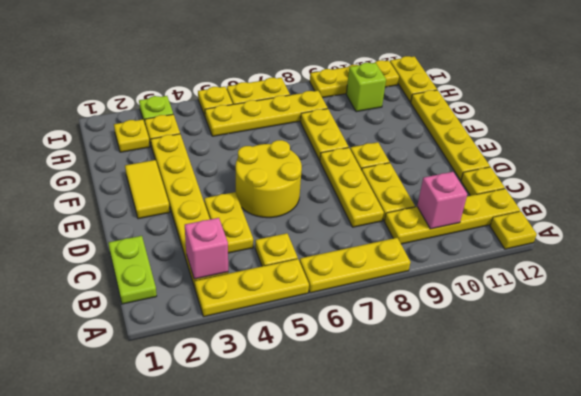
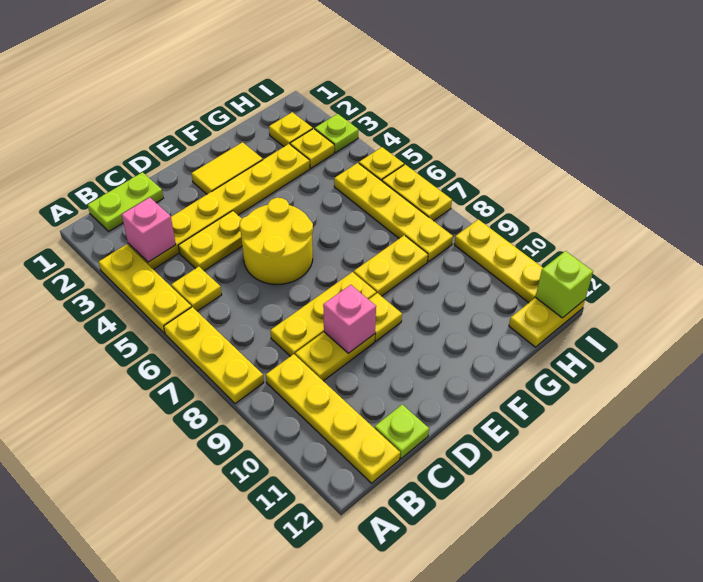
yellow 1x1 plate [490,211,537,249] -> none
pink 1x1 brick [417,172,467,229] -> pink 1x1 brick moved to [323,285,376,353]
yellow 1x1 plate [461,167,505,196] -> lime 1x1 plate [375,404,429,459]
yellow 1x4 plate [411,90,490,180] -> none
lime 1x1 brick [346,63,386,112] -> lime 1x1 brick moved to [536,251,593,318]

